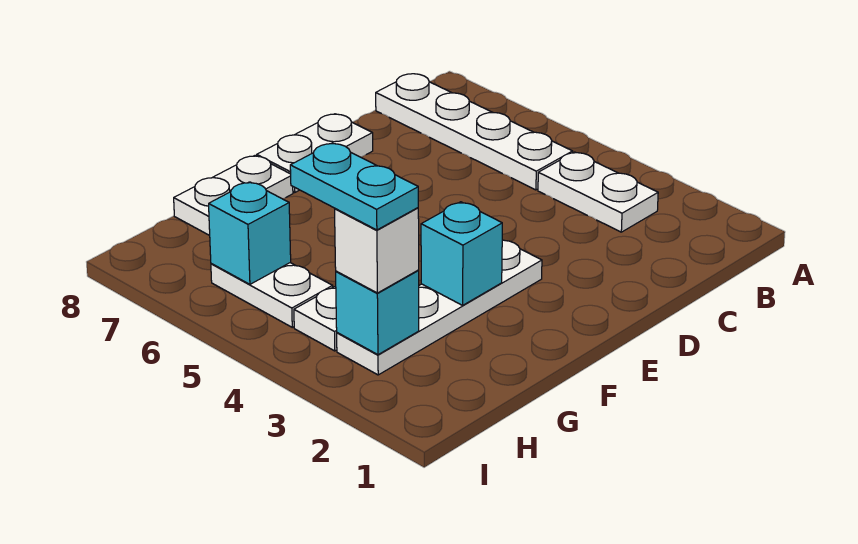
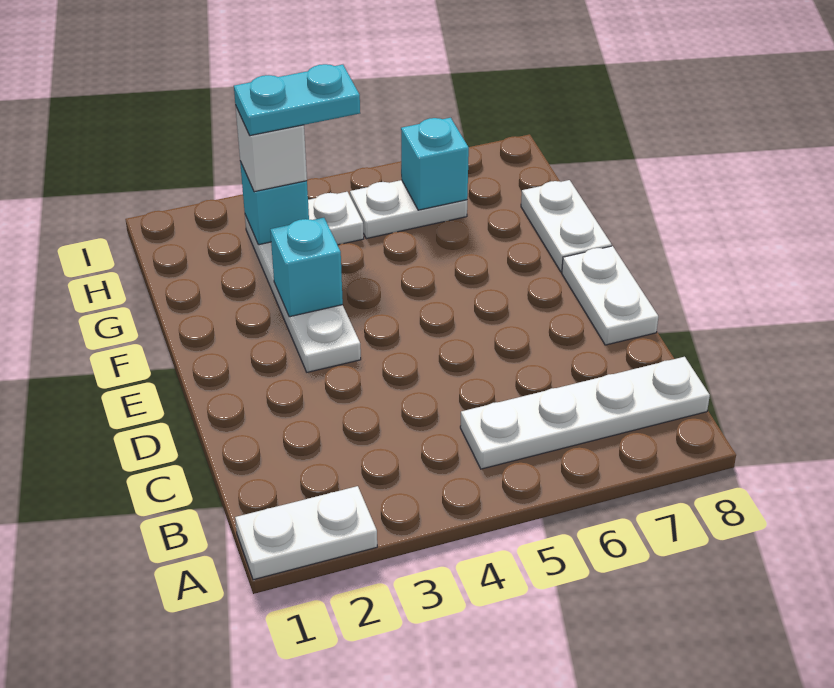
white 1x2 plate [538,152,658,232] -> white 1x2 plate moved to [235,486,377,580]

